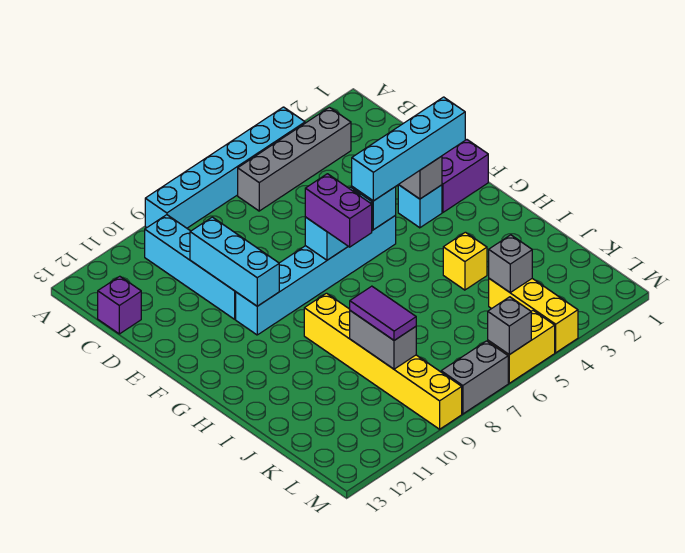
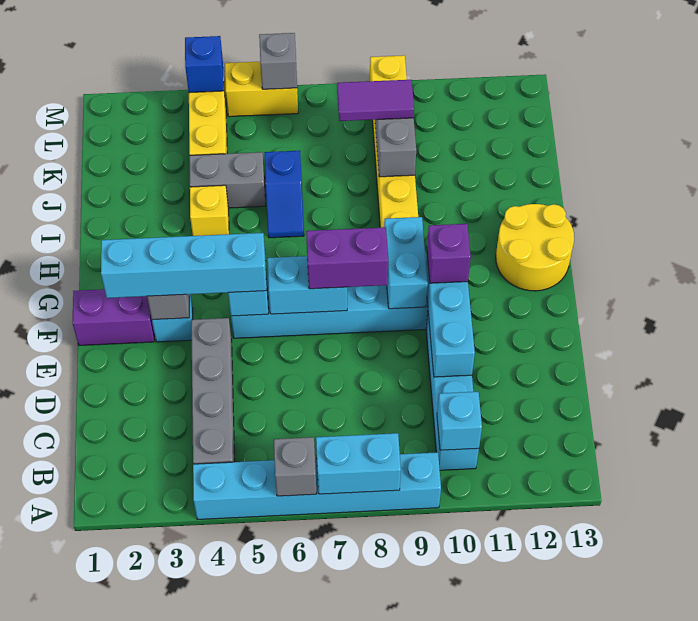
none -> cyan 1x2 brick [316,433,401,494]
grey 1x4 brick [238,107,351,211] -> grey 1x4 brick turned to [191,318,235,464]
none -> cyan 1x1 brick [437,392,482,450]
purple 1x1 brick [98,276,141,334] -> purple 1x1 brick moved to [427,224,471,283]
purple 1x2 brick [305,174,372,247] -> purple 1x2 brick turned to [306,227,388,289]
none -> cyan 1x2 brick [384,217,428,309]
none -> yellow 2x2 round brick [496,204,574,291]
none -> blue 1x2 slope [265,151,304,238]
purple 1x2 tile [350,286,416,340] -> purple 1x2 tile turned to [337,80,414,121]
grey 1x1 brick [489,235,532,292] -> grey 1x1 brick moved to [274,437,316,496]
none -> blue 1x1 brick [185,36,224,93]
grey 1x2 brick [441,341,508,414] -> grey 1x2 brick moved to [189,152,266,208]

